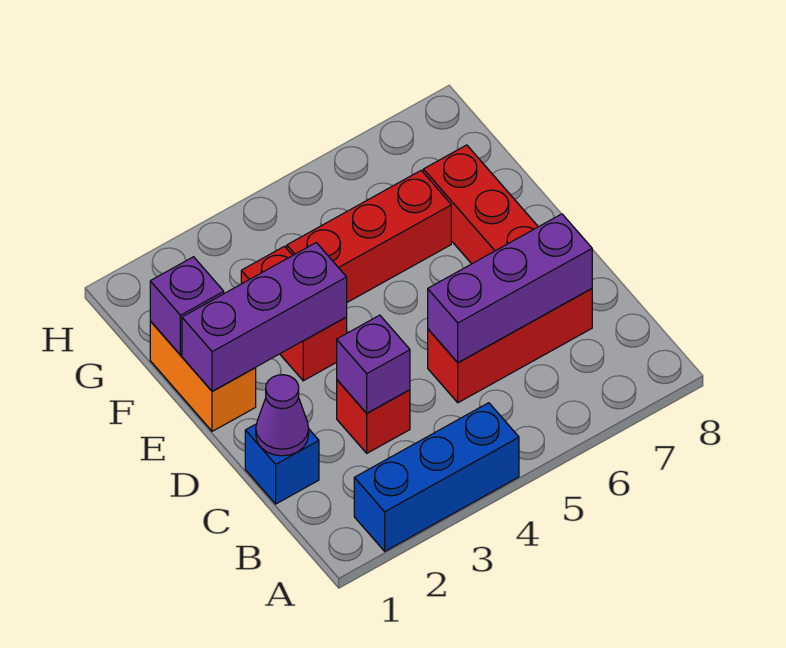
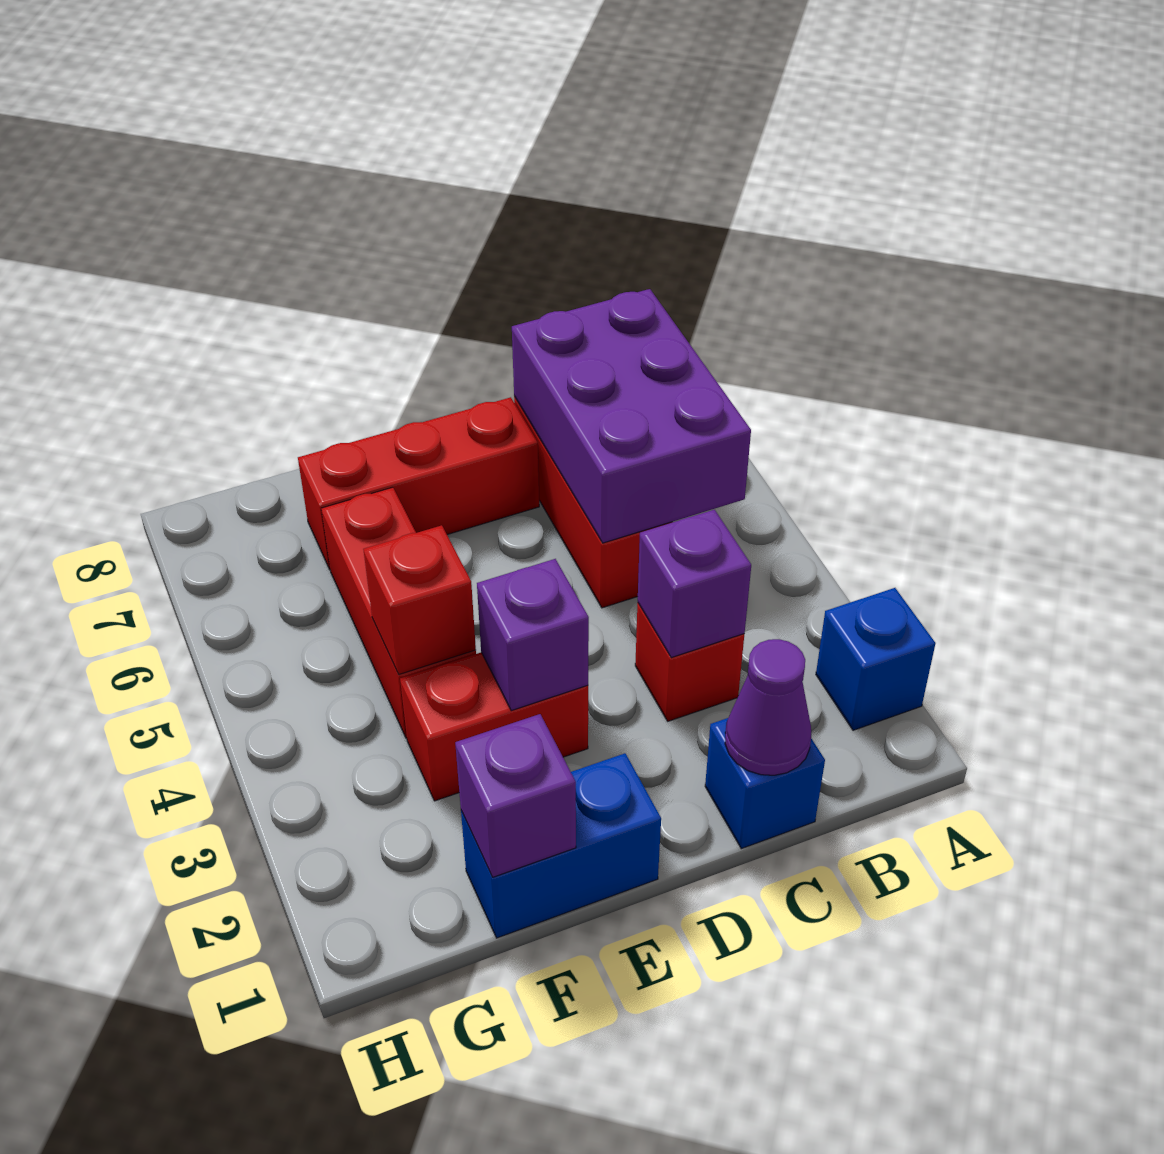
blue 1x3 brick [354,403,519,551] -> blue 1x1 brick [816,588,936,730]
purple 1x3 brick [428,214,592,363] -> purple 2x3 brick [512,289,751,543]
orange 1x2 brick [150,321,256,431] -> blue 1x2 brick [461,753,661,938]
purple 1x3 brick [182,243,347,391] -> purple 1x1 brick [477,559,589,711]
none -> red 1x1 brick [363,525,476,674]

